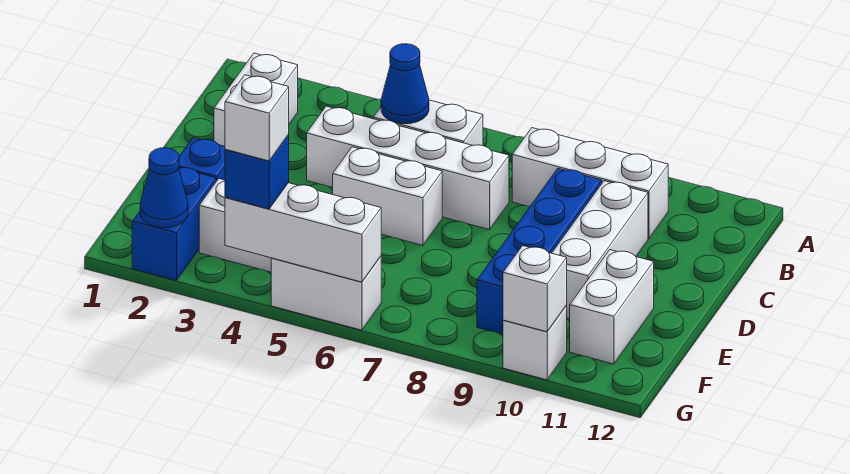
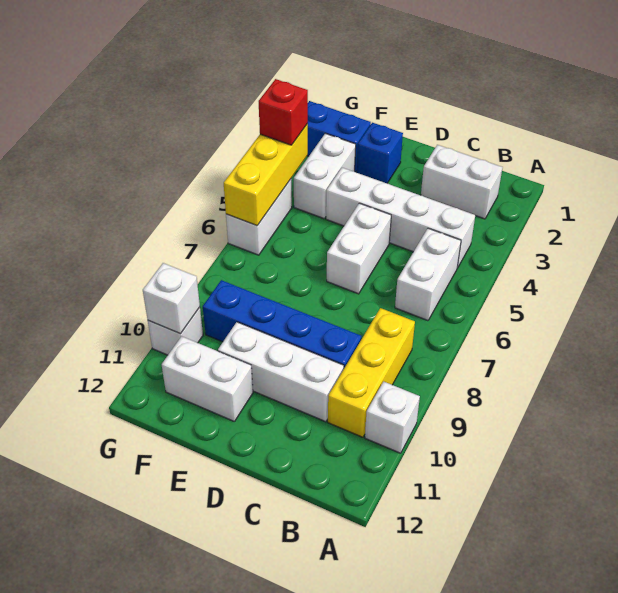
blue 1x1 cone [381,44,429,124] -> none
white 1x3 brick [512,128,668,239] -> yellow 1x3 brick [328,308,415,437]
white 1x4 brick [307,106,509,230] -> white 1x4 brick turned to [326,168,475,268]
blue 1x1 cone [140,148,188,228] -> none
white 1x3 brick [225,183,381,282] -> yellow 1x3 brick [224,124,308,226]
blue 1x1 brick [225,135,289,209] -> red 1x1 brick [259,79,308,145]
white 1x1 brick [225,75,289,161] -> white 1x1 brick moved to [365,382,420,453]

